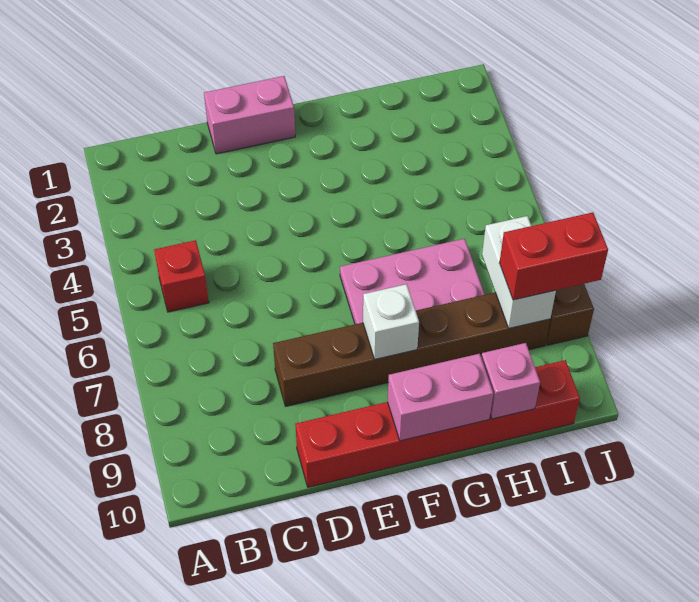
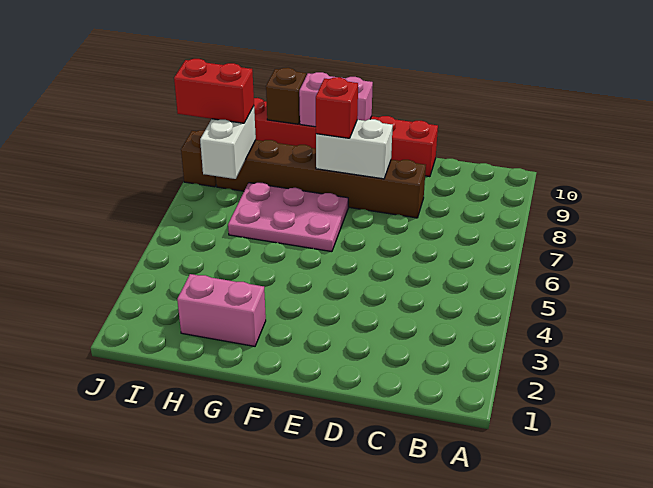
red 1x1 brick [154,240,209,312] -> red 1x1 brick moved to [316,77,358,138]
pink 1x2 brick [204,76,295,154] -> pink 1x2 brick moved to [177,274,266,346]
white 1x1 brick [363,284,419,359] -> white 1x2 brick [316,119,393,179]
pink 1x1 brick [481,343,540,419] -> brown 1x1 brick [266,68,306,124]

